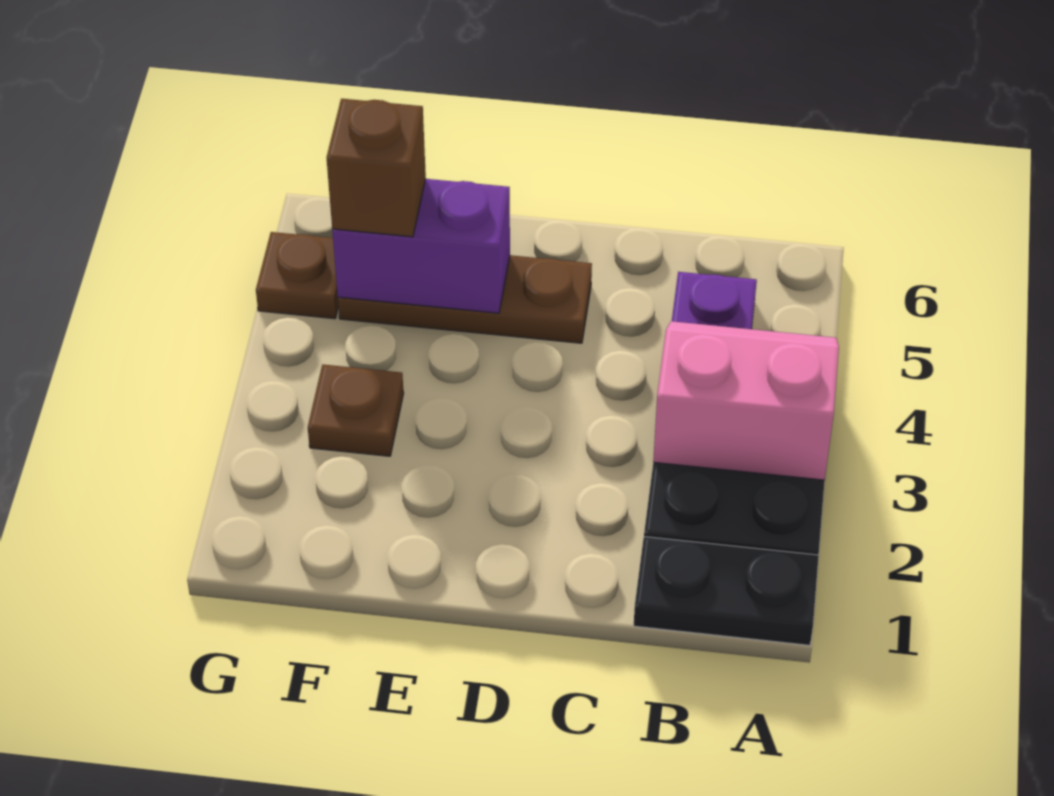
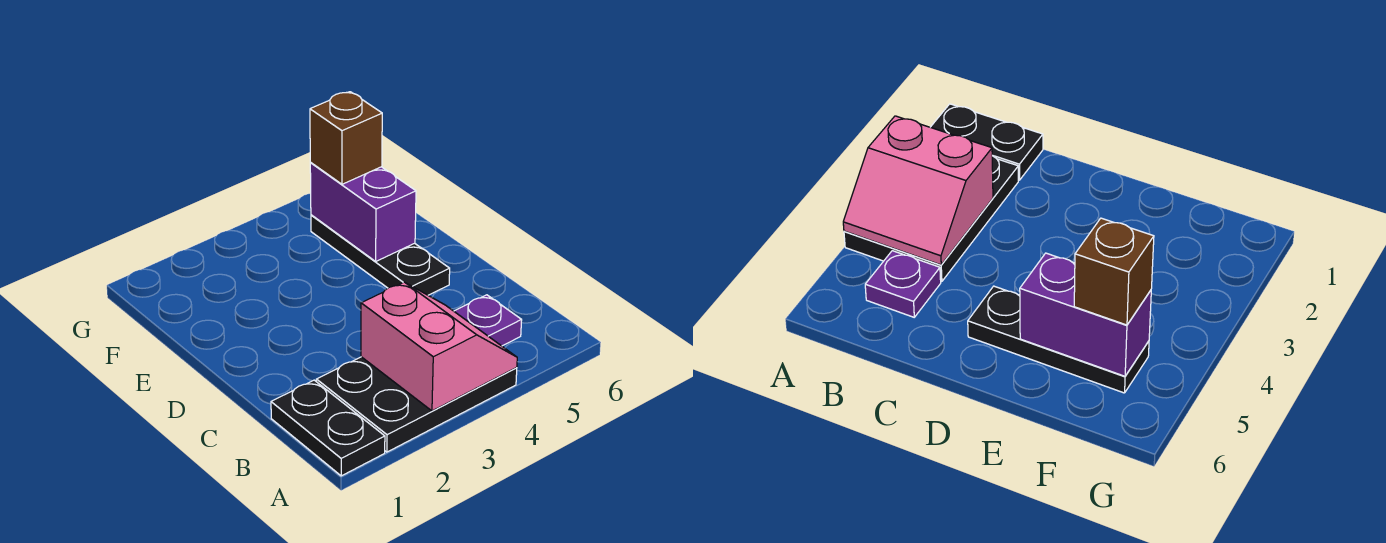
brown 1x3 plate [338,255,592,343] -> black 1x3 plate [311,215,450,295]
brown 1x1 plate [308,365,404,456] -> none
brown 1x1 plate [256,232,338,319] -> none

